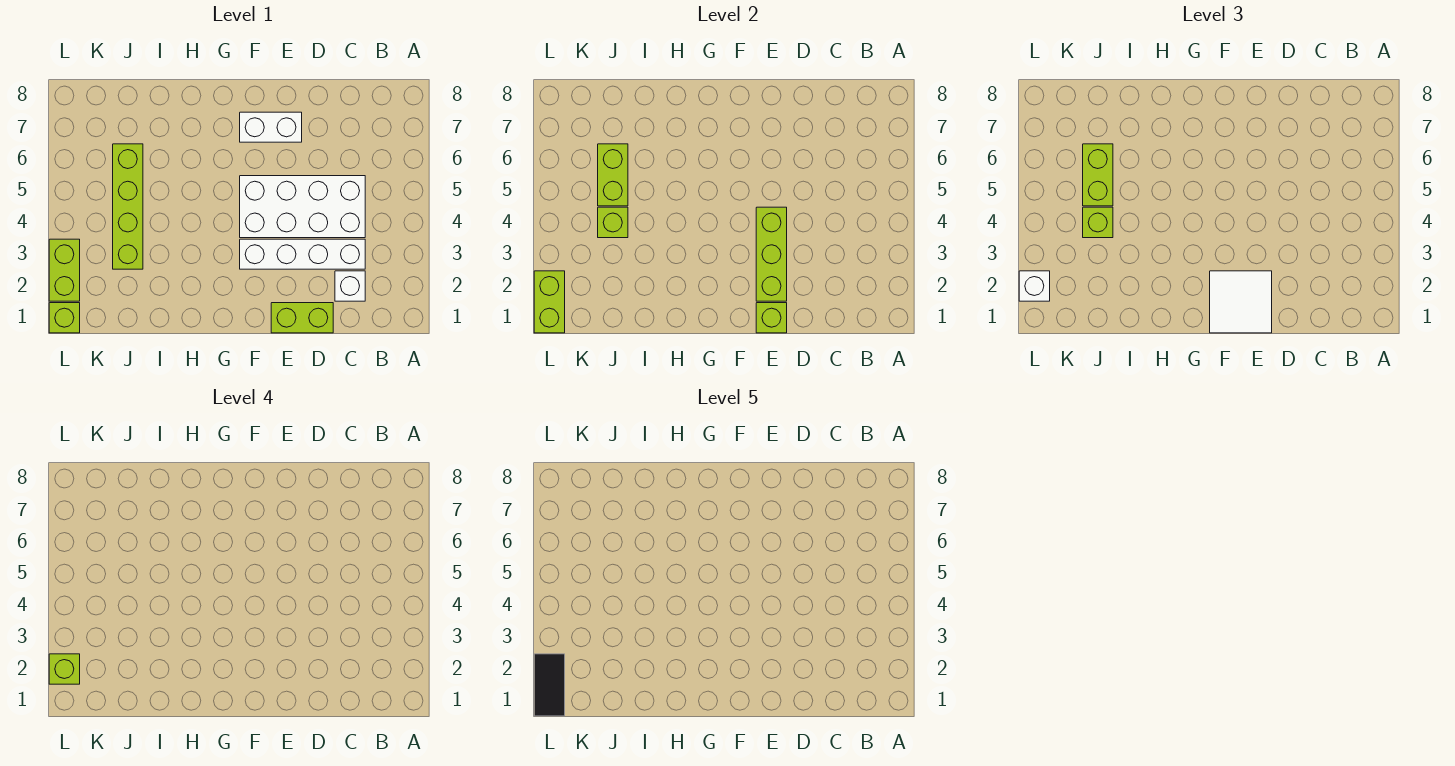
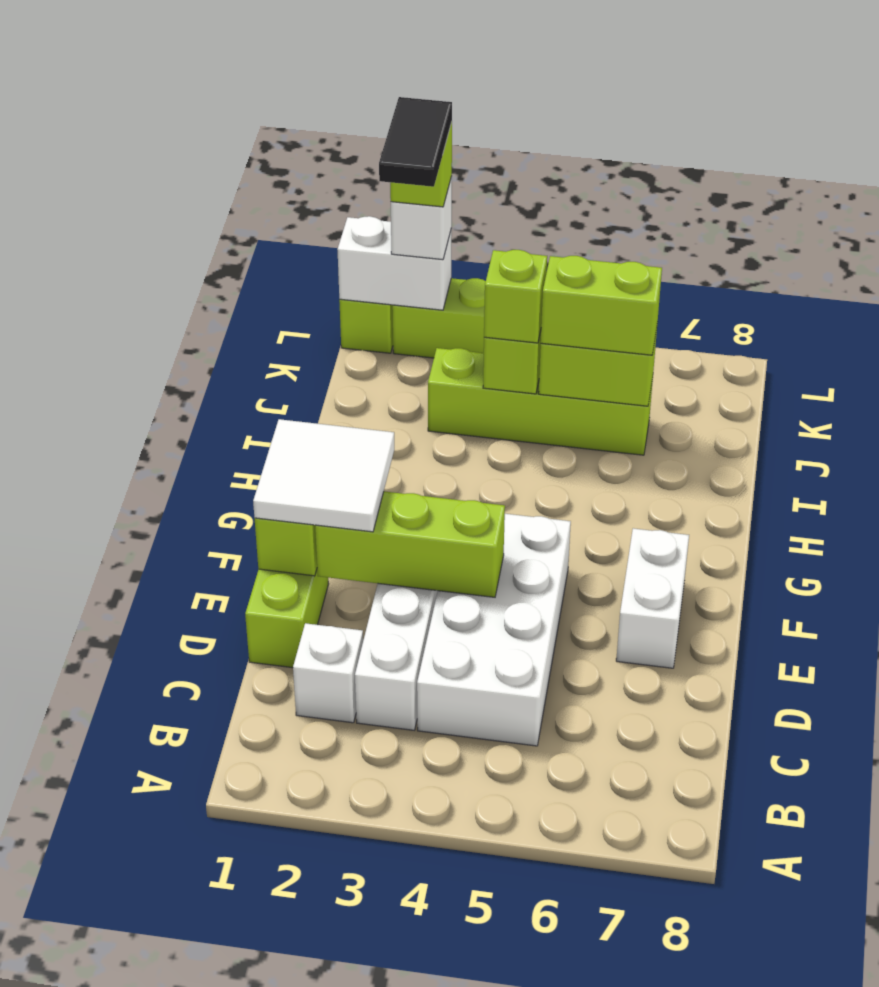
lime 1x2 brick [534,271,565,333] -> white 1x2 brick [337,216,452,310]
black 1x2 tile [534,654,565,716] -> black 1x2 tile turned to [379,97,452,187]

